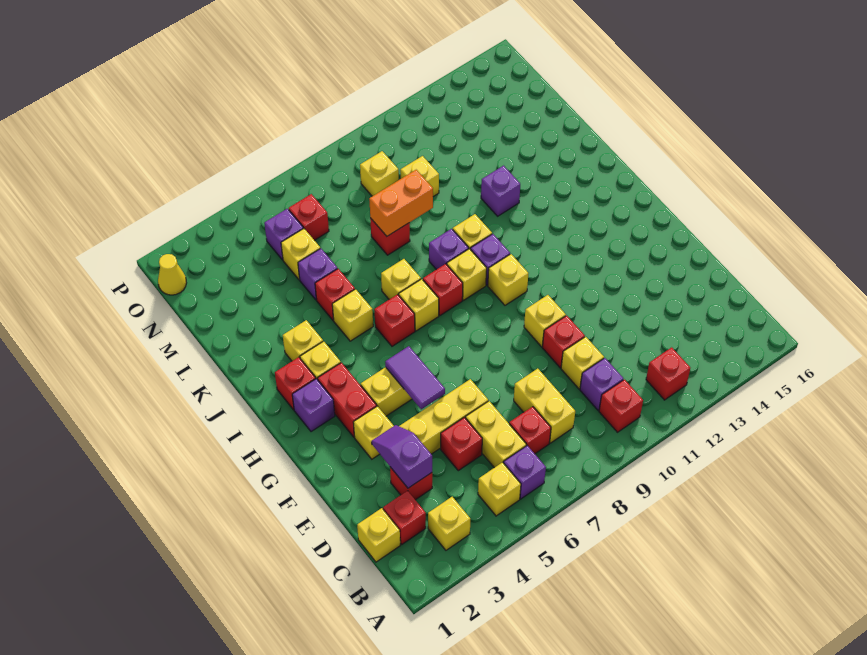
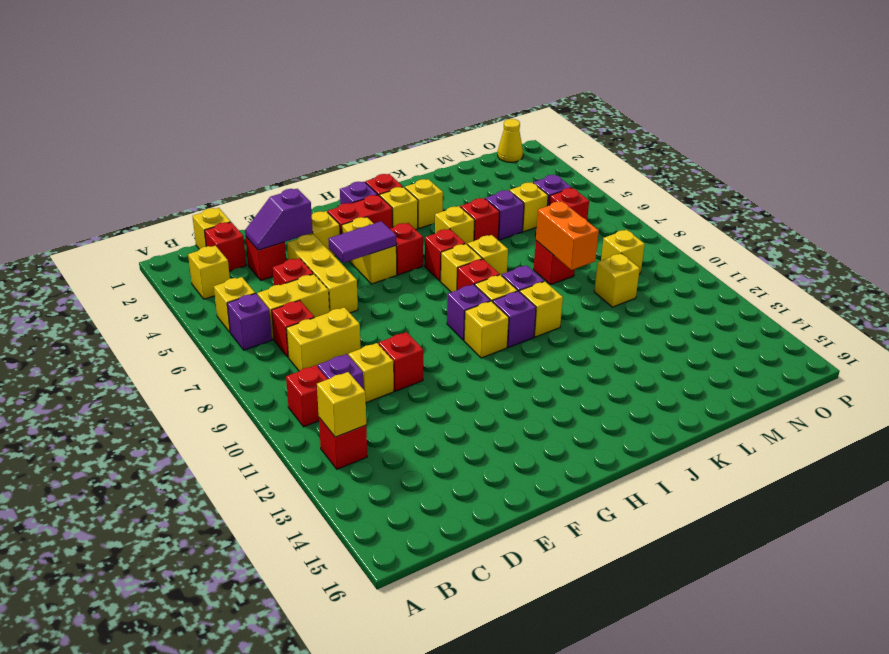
purple 1x2 slope [372,425,432,488] -> purple 1x2 slope turned to [245,189,313,250]
yellow 1x1 brick [524,295,566,347] -> yellow 1x1 brick moved to [317,372,366,437]
none -> red 1x1 brick [390,223,423,275]
purple 1x1 brick [481,166,520,216] -> purple 1x1 brick moved to [447,284,491,340]

